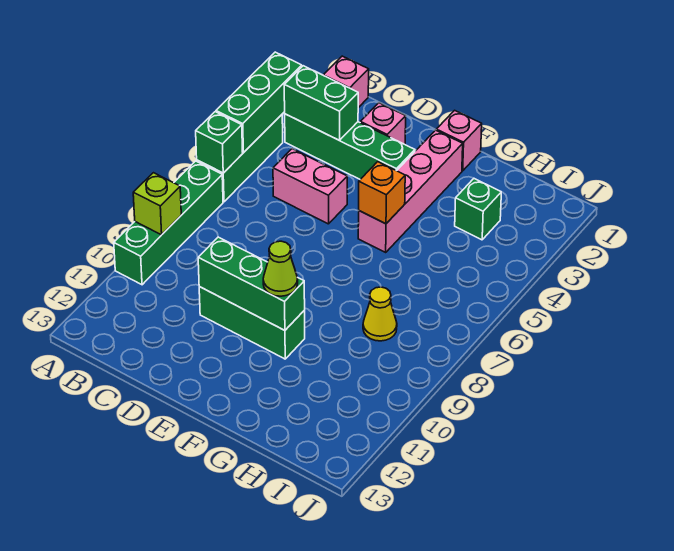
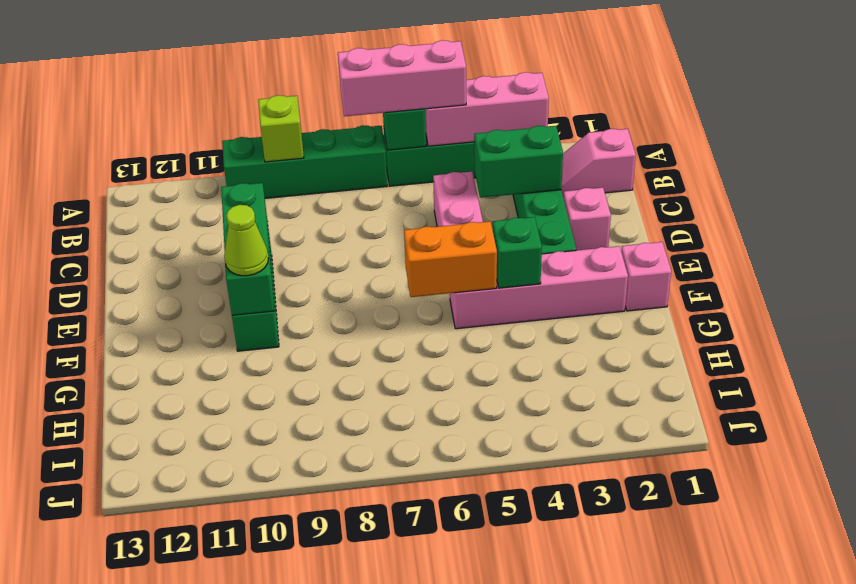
green 1x3 brick [216,52,302,153] -> pink 1x3 brick [425,72,549,146]
none -> pink 1x3 brick [338,40,466,116]
green 1x2 brick [284,66,358,140] -> green 1x2 brick turned to [474,126,563,198]
orange 1x1 brick [359,162,405,224] -> orange 1x2 brick [404,221,497,297]
green 1x1 brick [455,179,501,240] -> green 1x1 brick moved to [493,217,542,288]
yellow 1x1 cone [363,287,397,341] -> none

